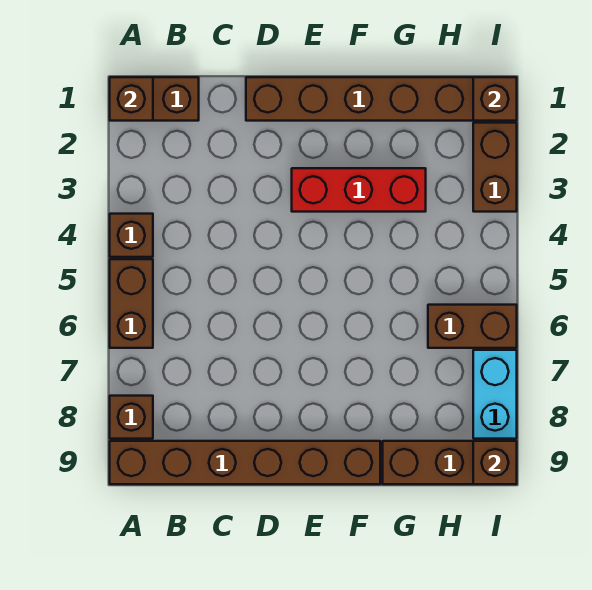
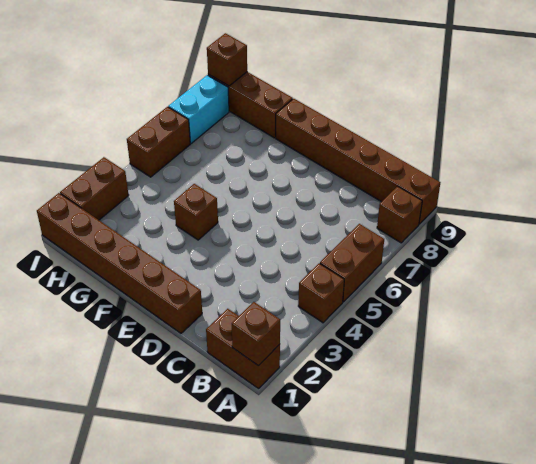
red 1x3 brick [292,168,426,212] -> none
brown 1x2 brick [428,305,517,348] -> brown 1x2 brick turned to [127,107,190,177]
brown 1x1 brick [473,77,517,121] -> brown 1x1 brick moved to [174,184,218,240]

